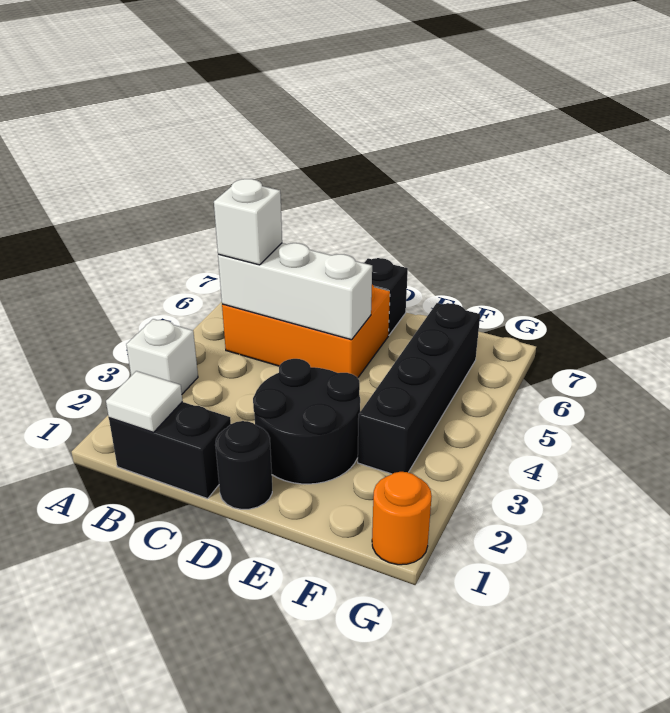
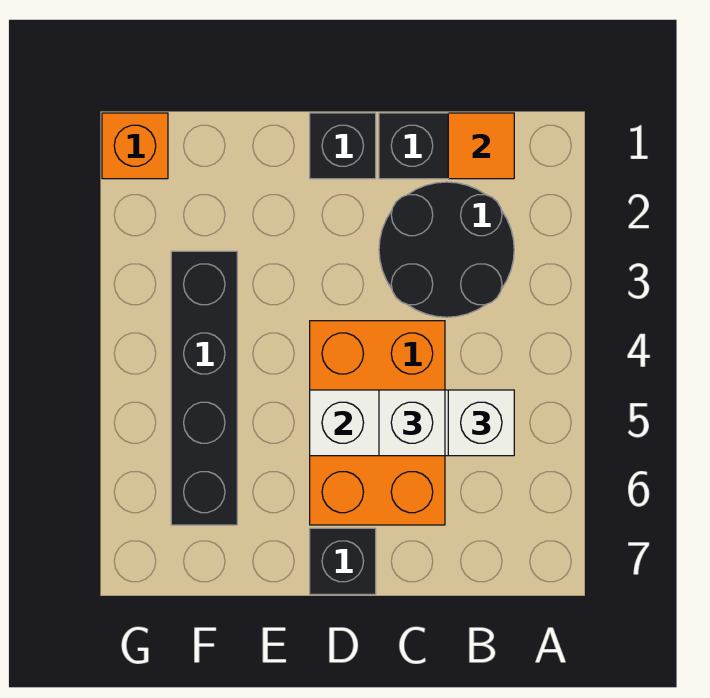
white 1x1 brick [126,319,198,394] -> white 1x1 brick moved to [379,390,445,456]
white 1x1 tile [106,371,182,432] -> orange 1x1 tile [448,113,514,179]
orange 2x3 brick [222,285,390,378] -> orange 2x3 brick turned to [310,321,445,525]
black 1x1 round brick [215,421,272,509] -> black 1x1 brick [310,113,376,179]
black 2x2 round brick [253,359,360,484] -> black 2x2 round brick moved to [379,182,514,317]
orange 1x1 round brick [372,472,432,565] -> orange 1x1 brick [102,113,168,179]

